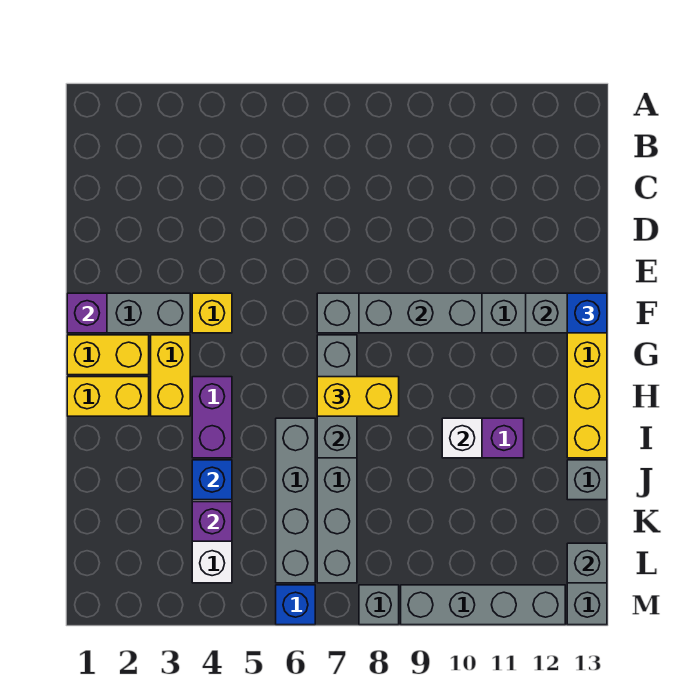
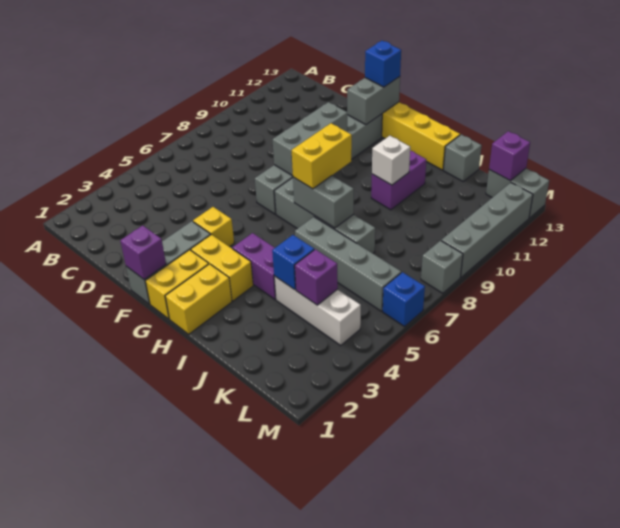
grey 1x6 brick [317,335,357,583] -> grey 1x4 brick [274,178,375,253]
grey 1x1 brick [567,543,607,583] -> purple 1x1 brick [489,131,530,181]

